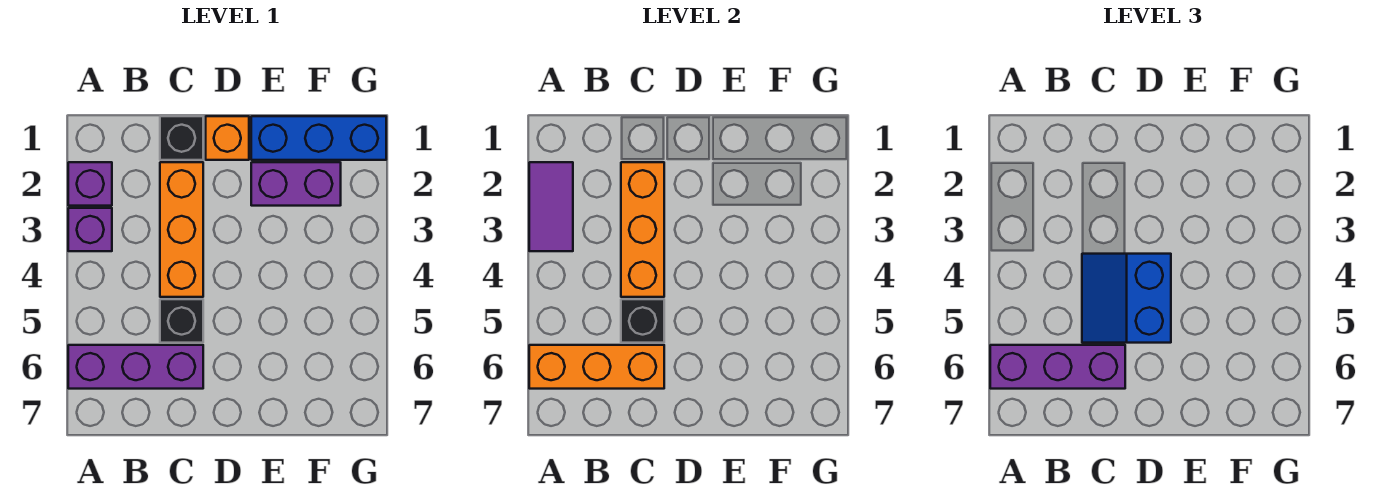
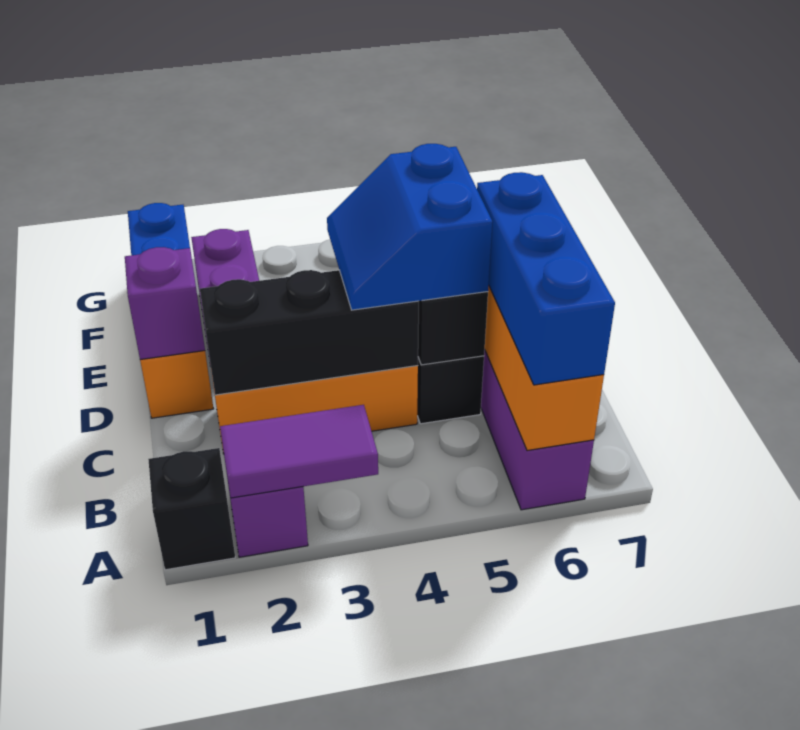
purple 1x1 brick [68,208,112,251] -> purple 1x1 brick moved to [125,247,205,360]
purple 1x3 brick [990,345,1125,389] -> blue 1x3 brick [477,172,615,385]
black 1x1 brick [160,116,203,160] -> black 1x1 brick moved to [148,448,235,570]
orange 1x3 brick [621,162,664,297] -> black 1x3 brick [200,270,419,395]
blue 2x2 slope [1082,254,1171,343] -> blue 2x2 slope turned to [327,144,493,310]

